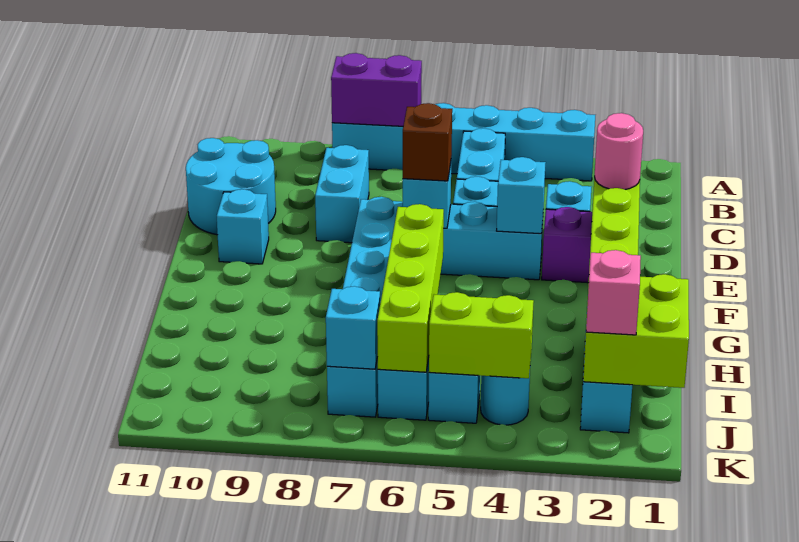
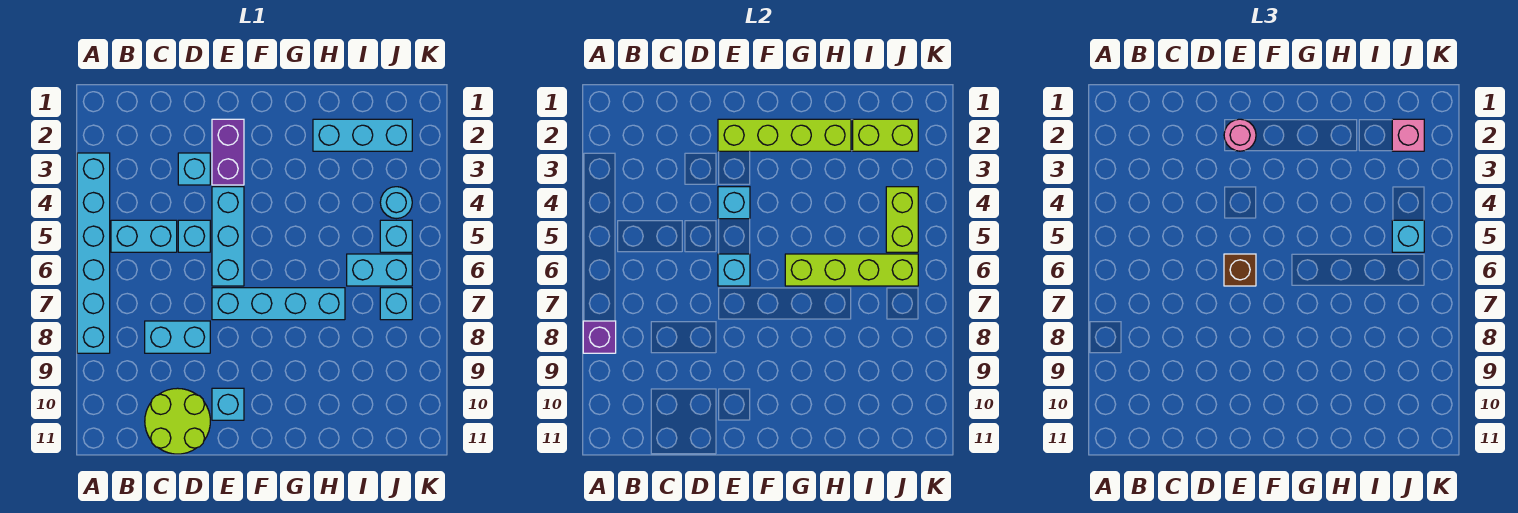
purple 1x2 brick [331,53,422,126] -> purple 1x1 brick [583,321,616,353]
cyan 2x2 round brick [186,138,276,235] -> lime 2x2 round brick [145,388,210,454]
lime 2x2 brick [583,274,689,388] -> lime 1x2 brick [853,119,918,151]
cyan 1x1 brick [326,286,380,369] -> cyan 1x1 brick moved to [1392,220,1424,252]

